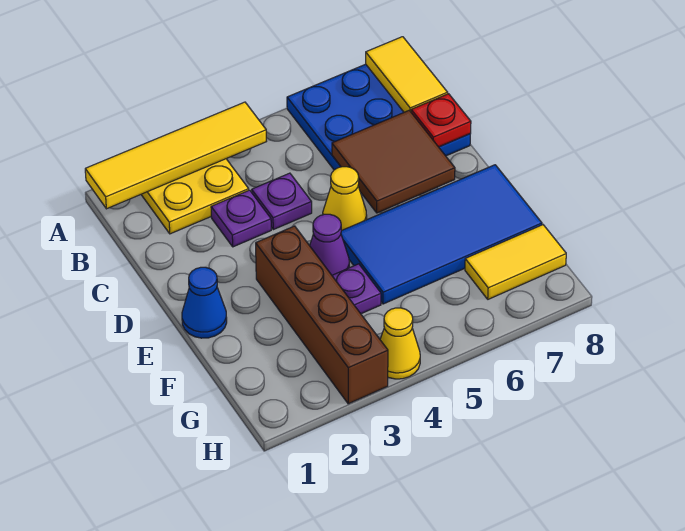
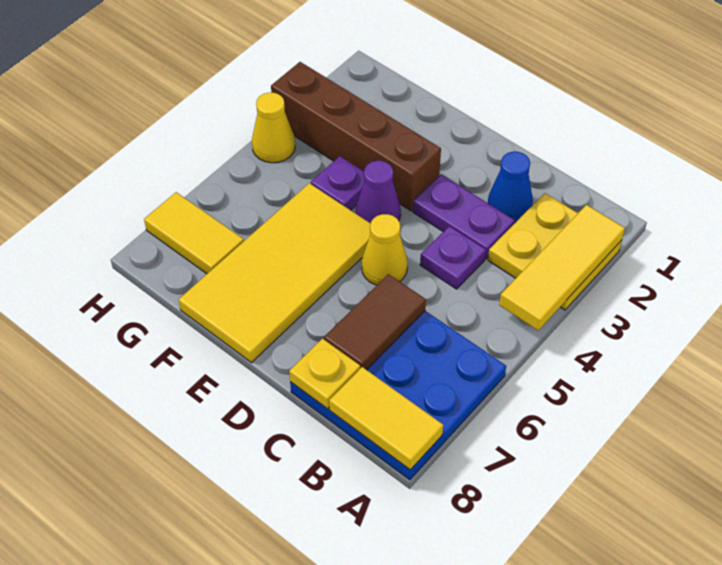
yellow 1x4 tile [85,102,266,209] -> yellow 1x3 tile [499,205,625,330]
purple 1x1 plate [211,190,271,247] -> purple 1x2 plate [413,174,515,259]
brown 2x2 tile [332,110,455,213] -> brown 1x2 tile [324,274,426,370]
red 1x1 plate [411,94,471,147] -> yellow 1x1 plate [289,339,360,409]
blue 1x1 cone [182,267,227,338] -> blue 1x1 cone moved to [488,152,533,223]
blue 2x4 tile [341,165,542,304] -> yellow 2x4 tile [179,183,371,363]
yellow 1x2 tile [465,225,566,299] -> yellow 1x2 tile turned to [144,192,244,274]

